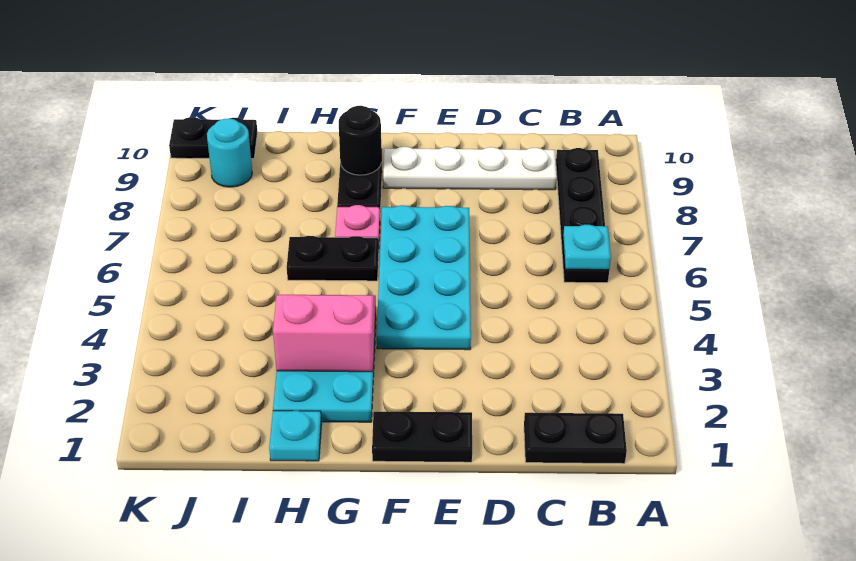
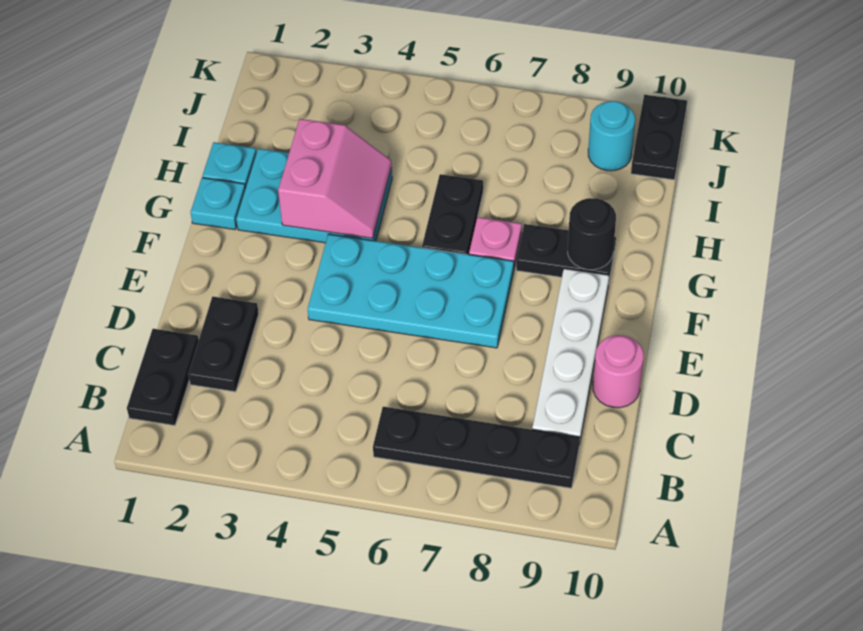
cyan 1x1 plate [563,225,611,270] -> cyan 1x1 plate moved to [191,178,246,230]
none -> pink 1x1 round brick [593,335,644,408]
black 1x2 plate [372,412,472,462] -> black 1x2 plate moved to [188,297,259,392]

